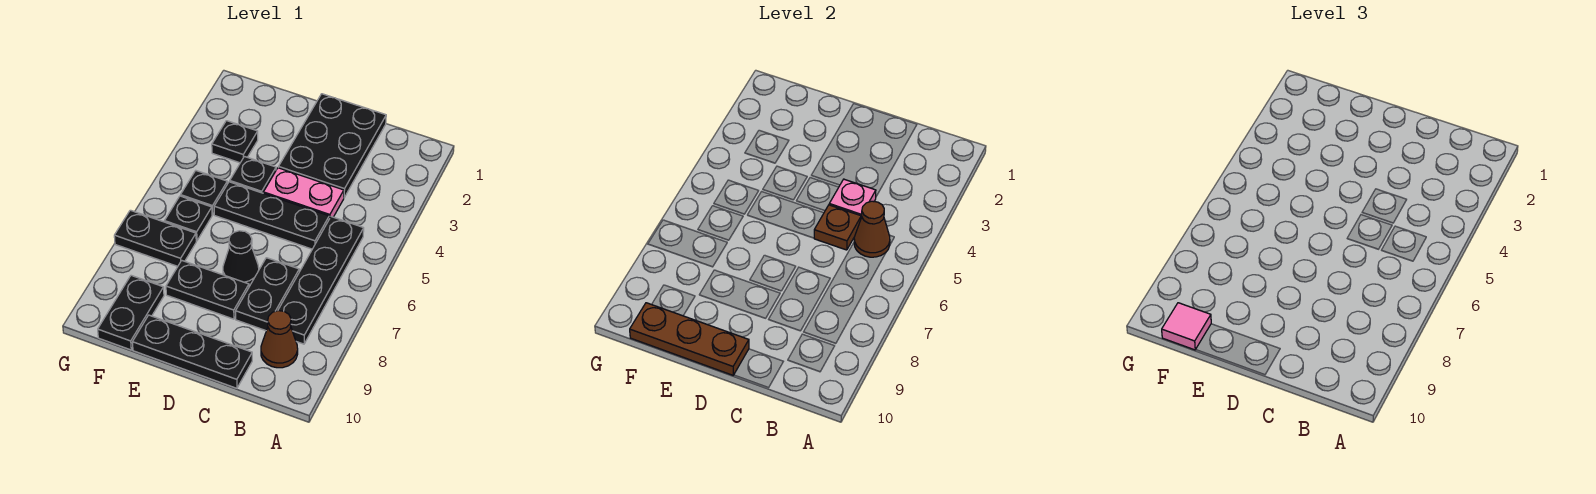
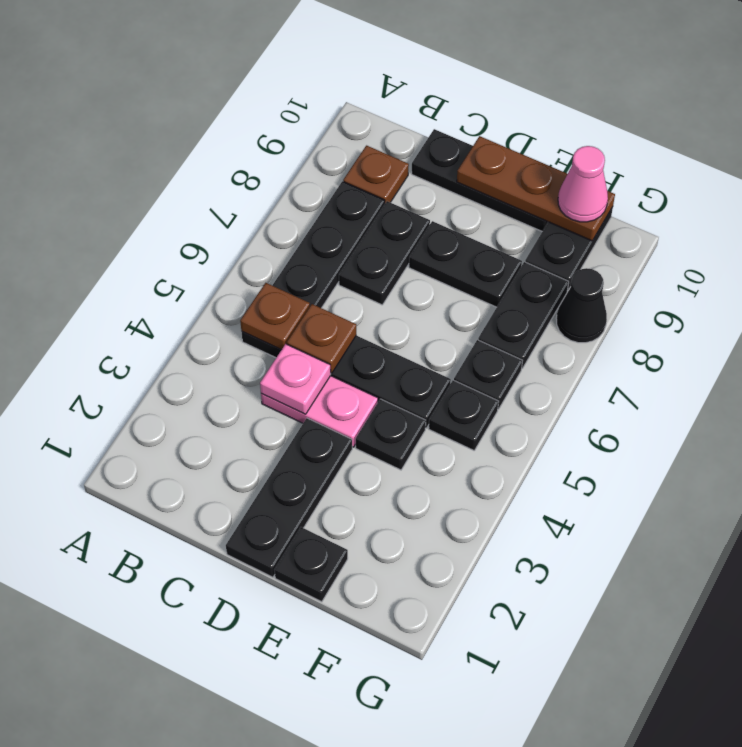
brown 1x1 cone [854,201,890,257] -> brown 1x1 plate [240,283,310,350]
brown 1x1 cone [261,311,298,368] -> brown 1x1 plate [343,146,409,203]
black 2x3 plate [278,94,386,197] -> black 1x3 plate [226,418,352,577]
black 1x1 cone [223,231,259,285] -> black 1x1 cone moved to [556,268,607,343]
black 1x1 plate [212,121,258,163] -> black 1x1 plate moved to [275,527,348,602]
black 1x2 plate [114,210,196,266] -> black 1x2 plate turned to [478,262,569,368]
pink 1x1 tile [1162,303,1211,350] -> pink 1x1 cone [558,146,608,222]

